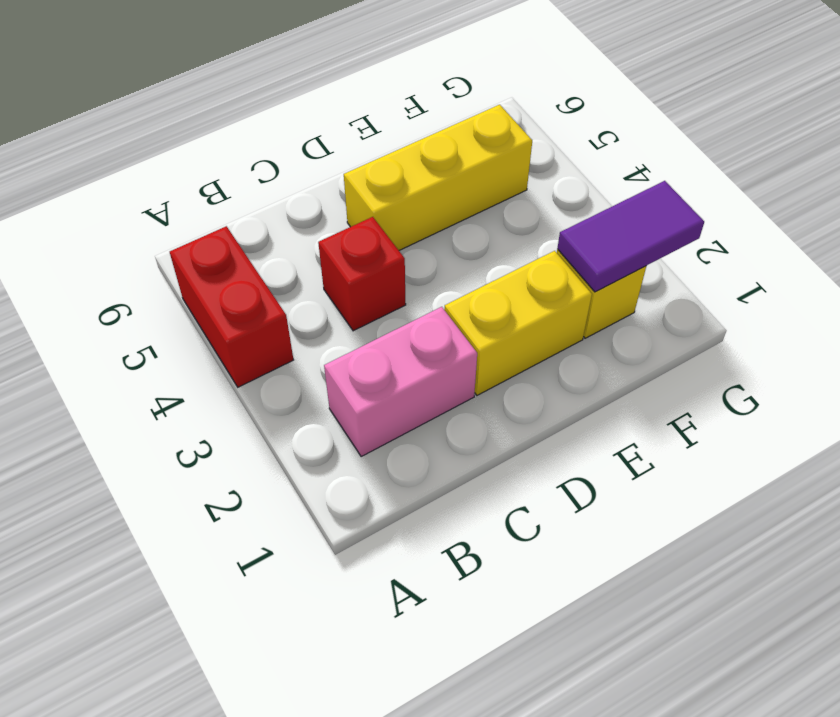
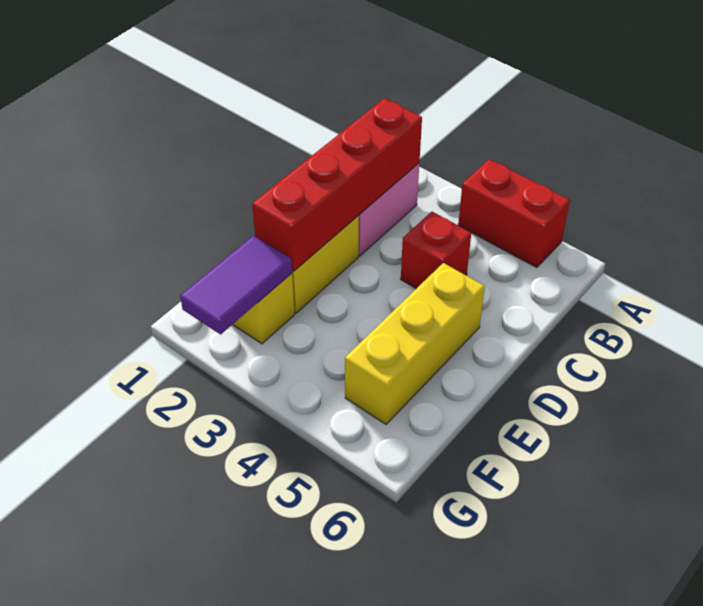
none -> red 1x4 brick [252,98,422,271]

